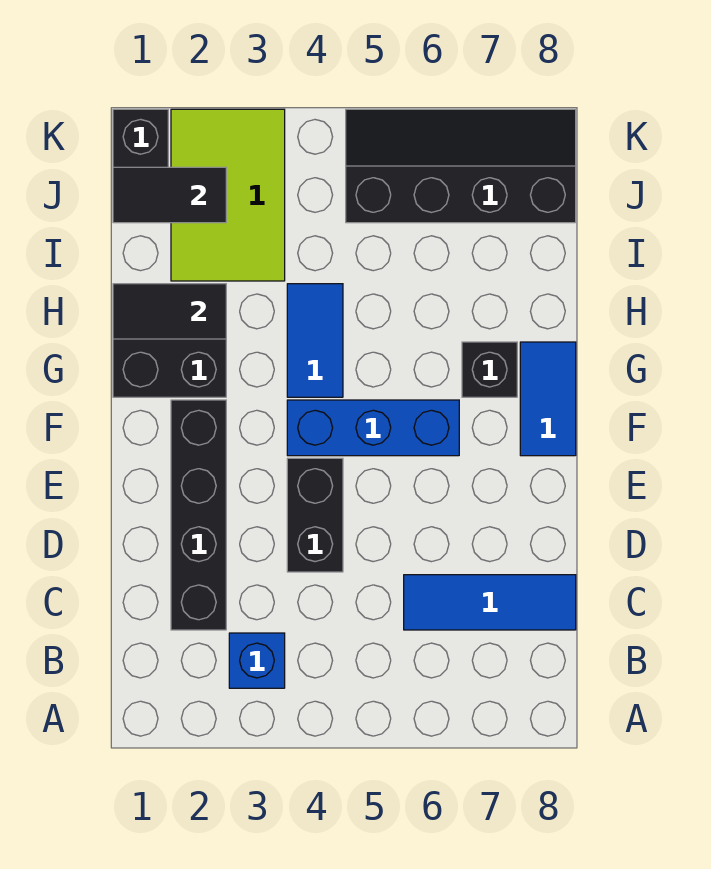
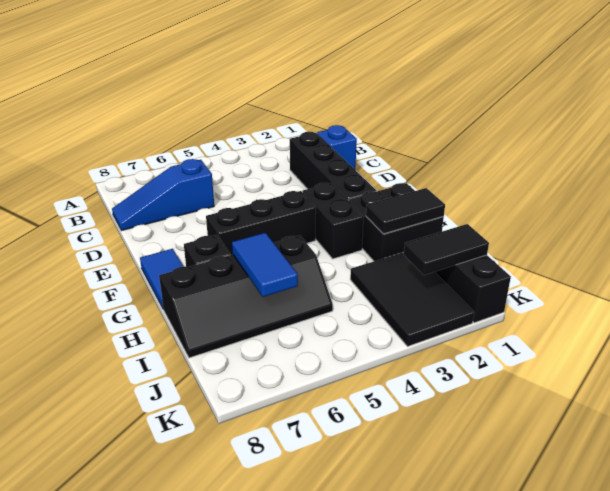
blue 1x1 brick [229,633,285,688] -> blue 1x1 brick moved to [317,125,357,169]
blue 1x3 tile [404,575,576,630] -> blue 1x3 slope [112,159,214,230]
black 1x2 brick [287,458,343,572] -> black 1x2 brick moved to [302,183,364,259]
blue 1x3 brick [287,400,459,456] -> black 1x3 brick [206,191,316,255]
blue 1x2 tile [287,284,343,397] -> blue 1x2 tile moved to [232,233,298,297]
lime 2x3 tile [171,109,285,281] -> black 2x3 tile [350,252,474,346]
black 2x4 slope [346,109,576,223] -> black 2x4 slope moved to [159,235,333,358]

